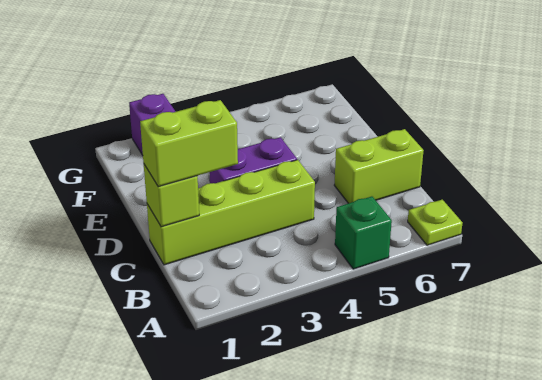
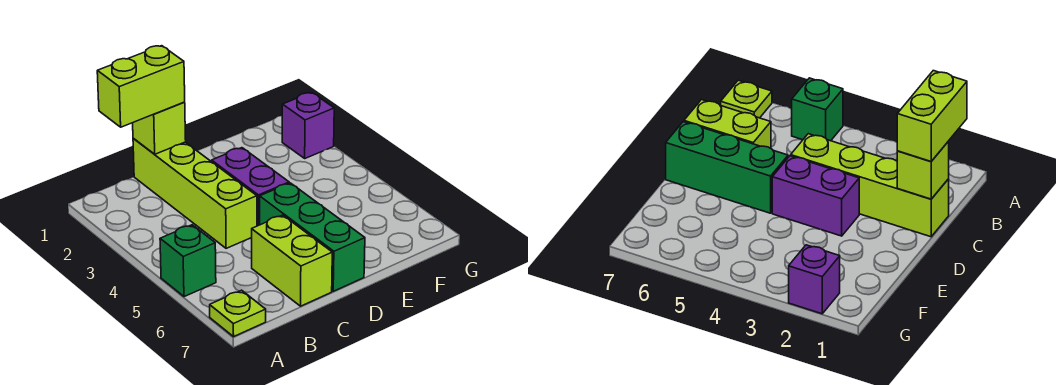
lime 1x2 brick [140,100,238,187] -> lime 1x2 brick turned to [97,46,185,127]
none -> green 1x3 brick [260,183,365,291]

